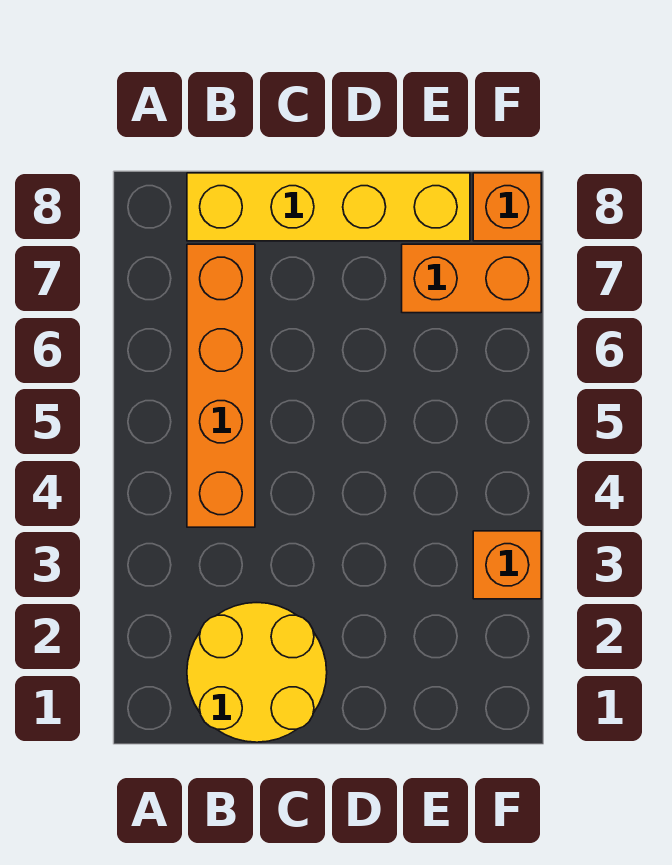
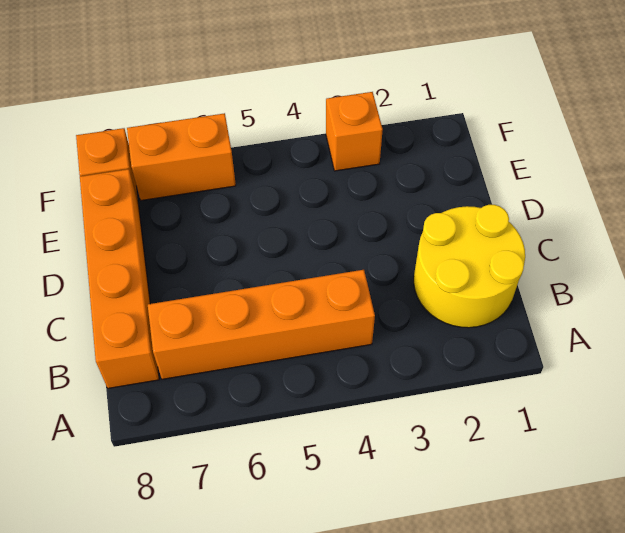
yellow 1x4 brick [187,173,470,241] -> orange 1x4 brick [80,169,159,388]
orange 1x2 brick [402,244,541,313] -> orange 1x2 brick turned to [127,113,236,200]

